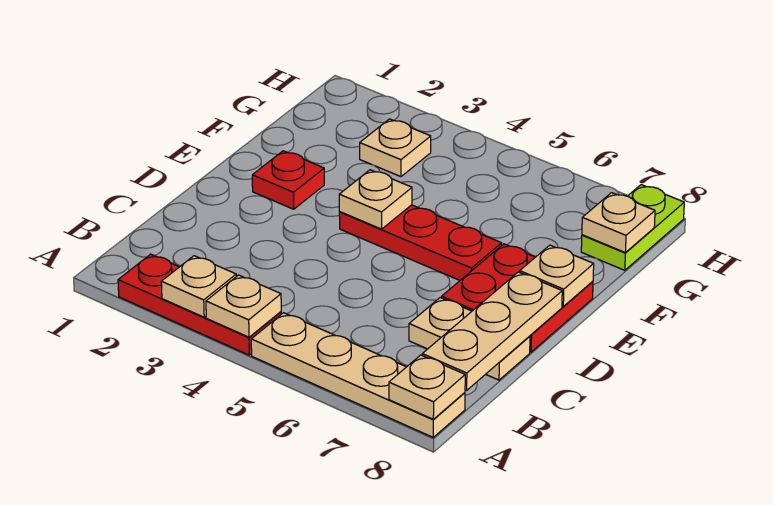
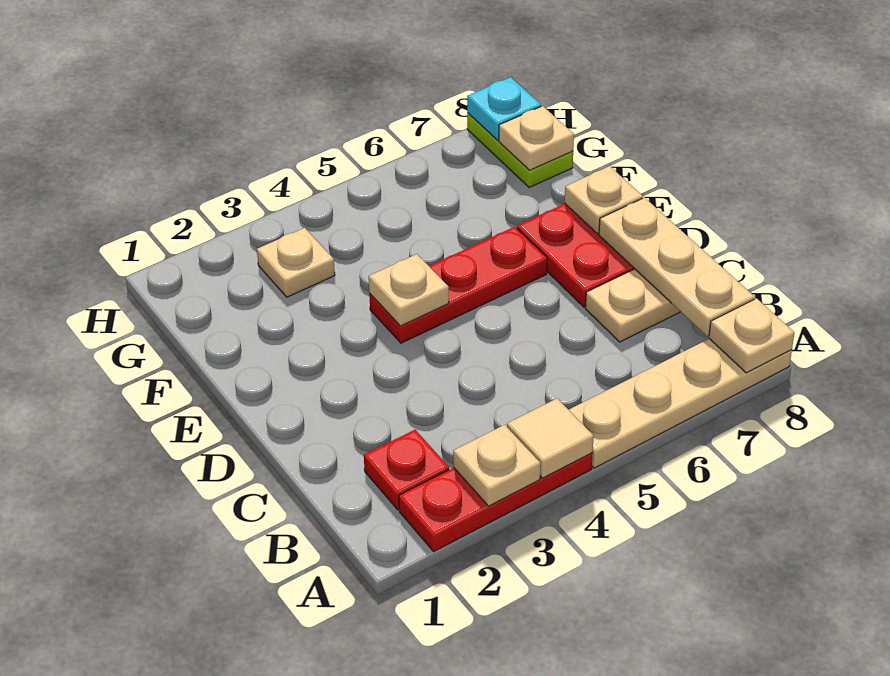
tan 1x1 plate [206,275,281,337] -> tan 1x1 tile [507,398,594,478]
red 1x1 plate [252,151,324,209] -> red 1x1 plate moved to [364,430,449,510]
none -> cyan 1x1 plate [467,77,541,140]

